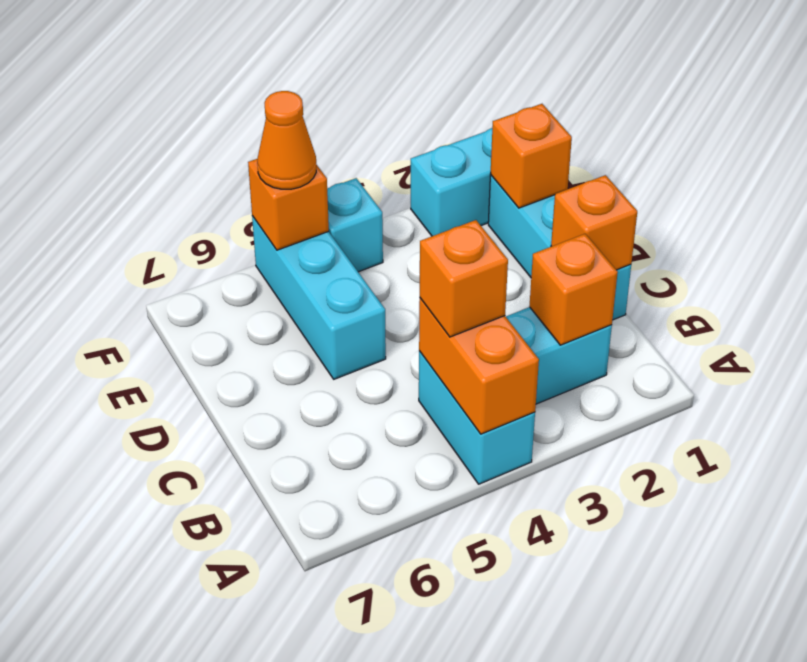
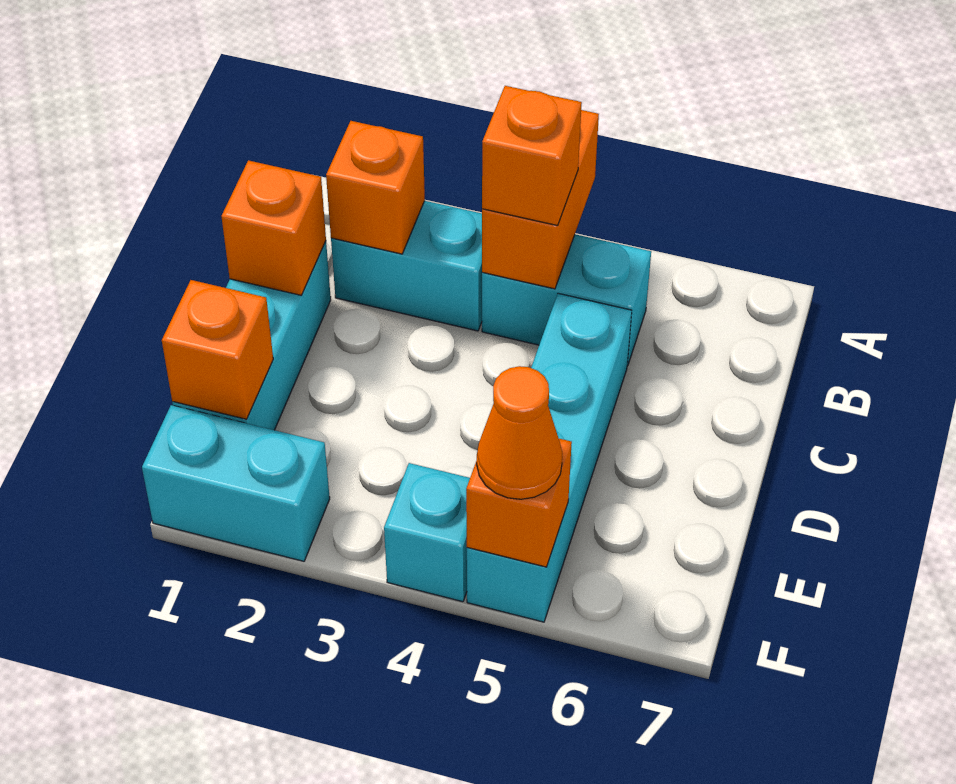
cyan 1x2 brick [419,351,535,484] -> cyan 1x2 brick turned to [482,234,651,366]
cyan 1x3 brick [252,216,386,379] -> cyan 1x4 brick [467,293,632,622]

